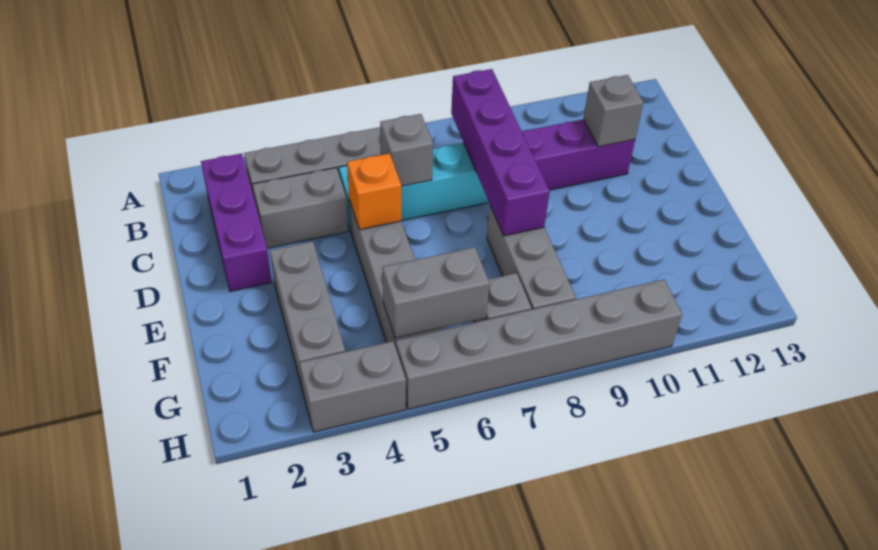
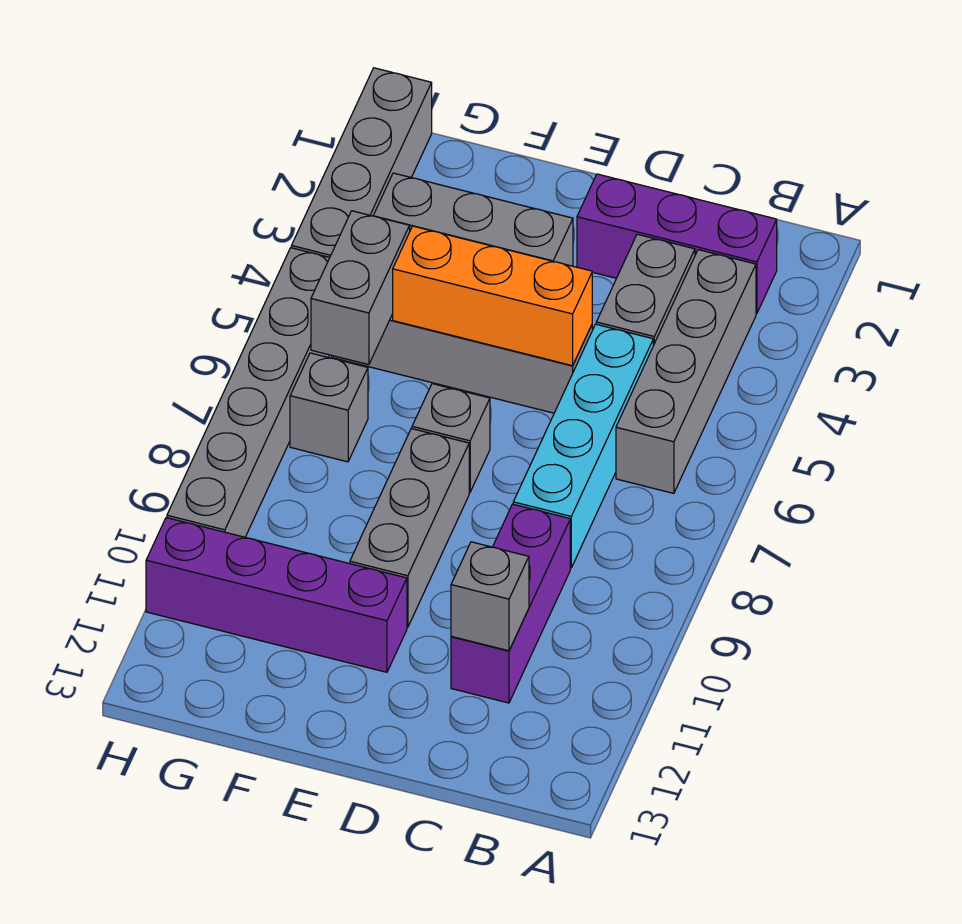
purple 1x4 brick [451,69,550,236] -> purple 1x4 brick moved to [146,518,407,672]
grey 1x1 brick [380,114,433,186] -> grey 1x1 brick moved to [412,384,490,492]
orange 1x1 brick [347,153,401,230] -> orange 1x3 brick [393,226,592,366]
grey 1x3 brick [487,206,576,310] -> grey 1x3 brick turned to [350,429,469,627]
grey 1x2 brick [299,341,406,432] -> grey 1x4 brick [291,68,432,257]

